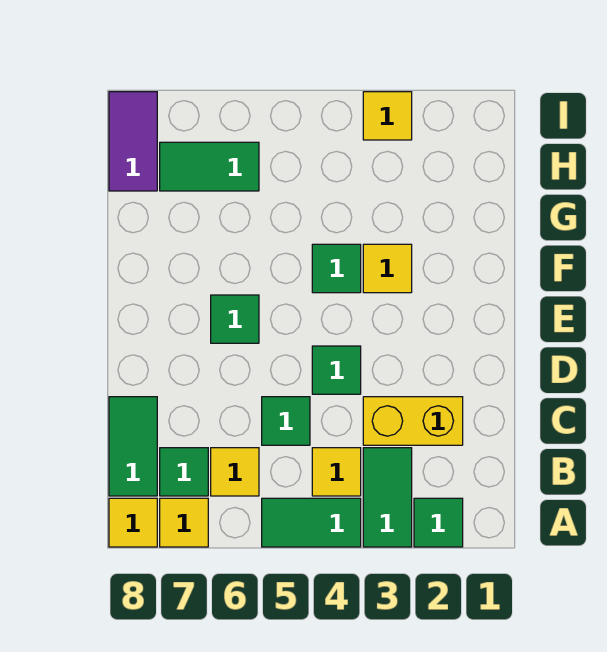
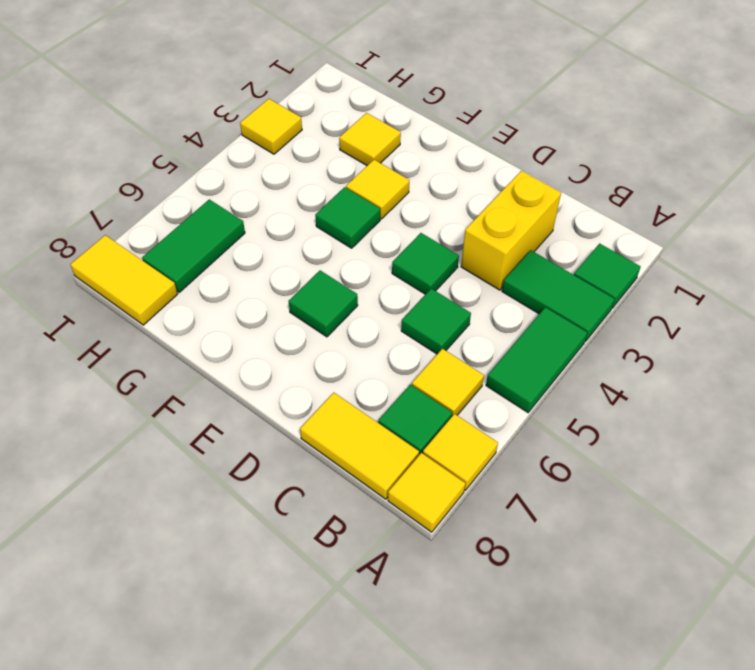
yellow 1x1 tile [312,448,361,496] -> yellow 1x1 tile moved to [339,113,401,166]
green 1x2 tile [109,397,157,496] -> yellow 1x2 tile [300,393,419,499]
purple 1x2 tile [109,92,157,191] -> yellow 1x2 tile [70,235,177,325]

